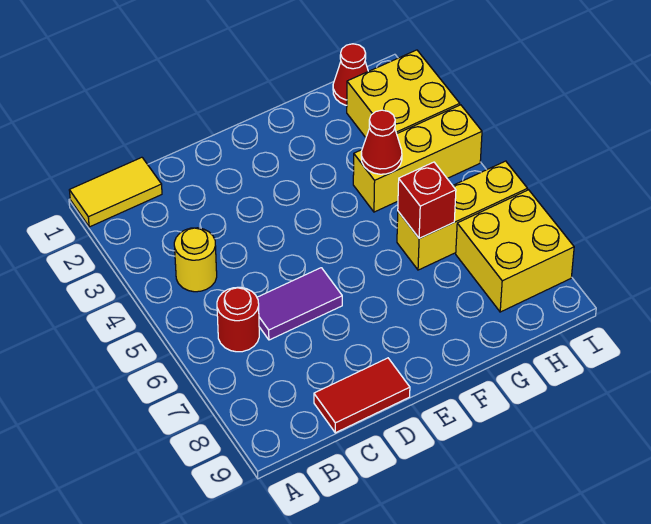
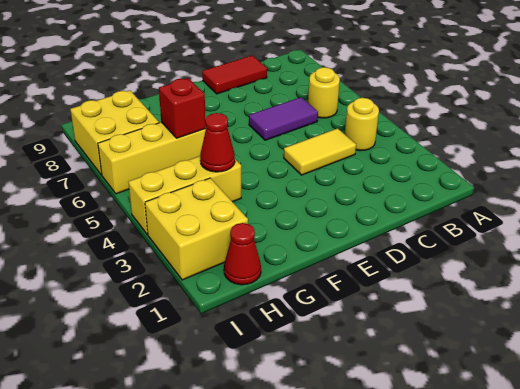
yellow 1x2 tile [69,157,162,227] -> yellow 1x2 tile moved to [284,128,356,175]
red 1x1 round brick [217,287,259,352] -> yellow 1x1 round brick [308,67,340,118]

